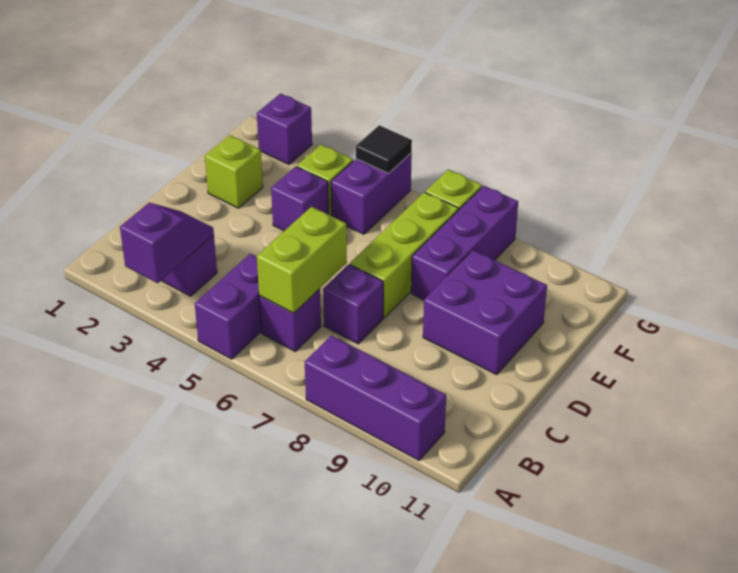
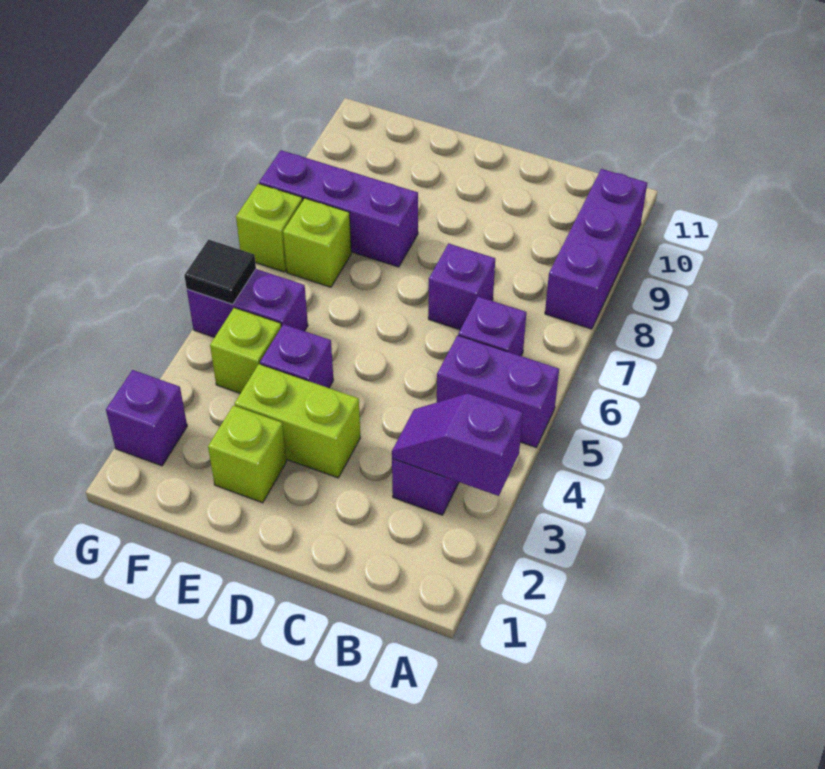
lime 1x2 brick [257,207,347,313] -> lime 1x2 brick moved to [234,364,360,478]
lime 1x3 brick [350,192,458,318] -> lime 1x1 brick [283,198,351,287]
purple 2x2 brick [423,250,547,375] -> none

